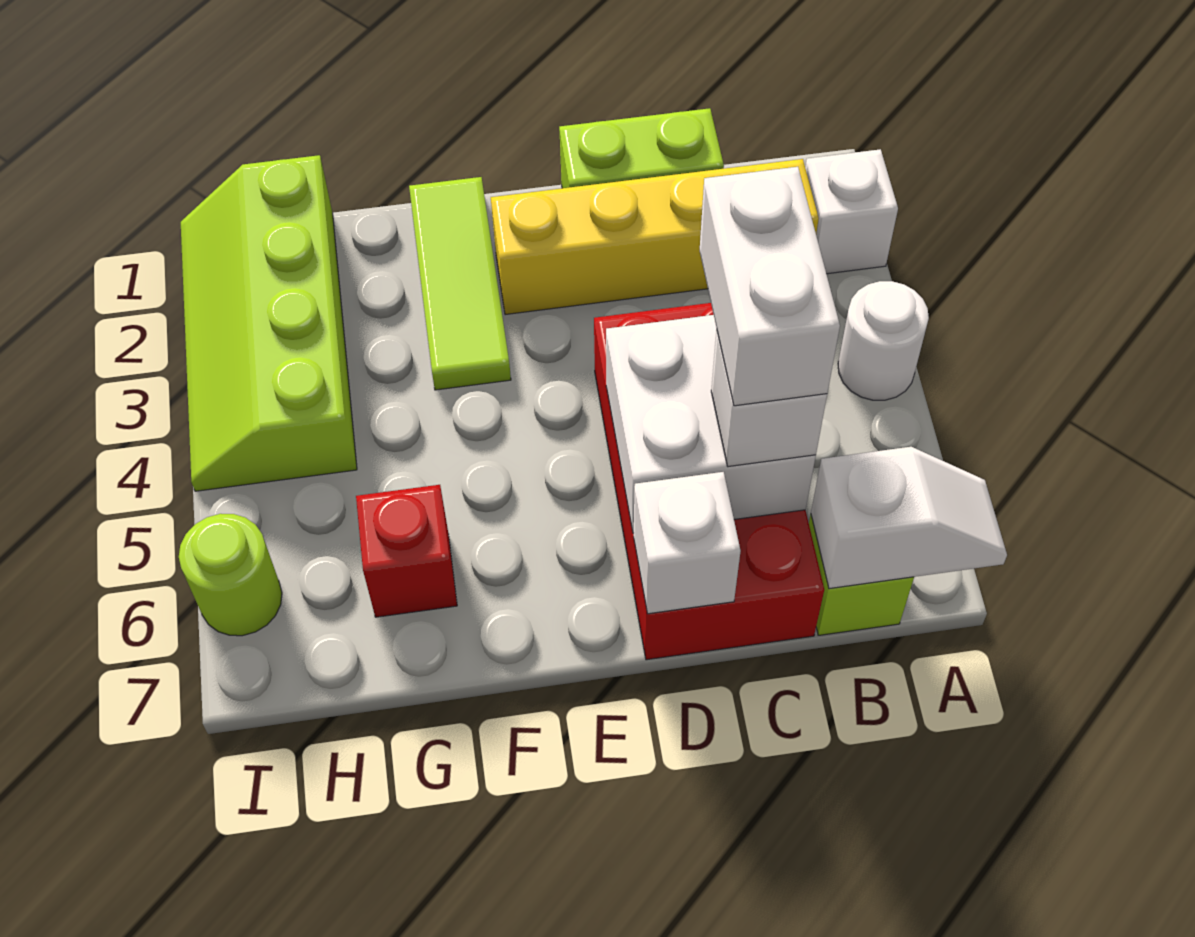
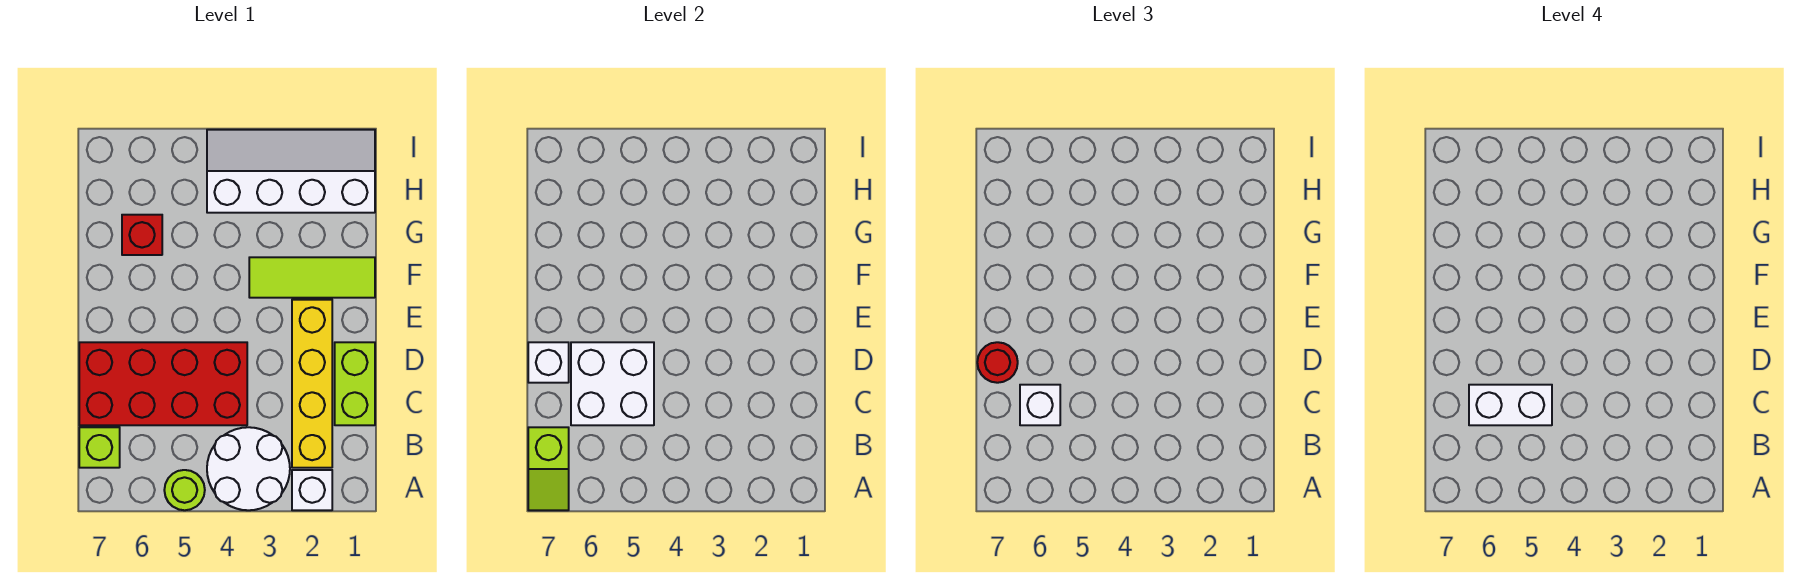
white 1x1 round brick [838,281,929,400] -> white 2x2 round brick [207,427,290,510]
white 1x2 slope [811,447,1007,589] -> lime 1x2 slope [528,427,569,510]
none -> red 1x1 round brick [977,342,1018,383]
lime 2x4 slope [181,155,357,491] -> white 2x4 slope [207,130,375,213]
lime 1x1 round brick [179,514,282,636] -> lime 1x1 round brick moved to [164,470,205,510]

